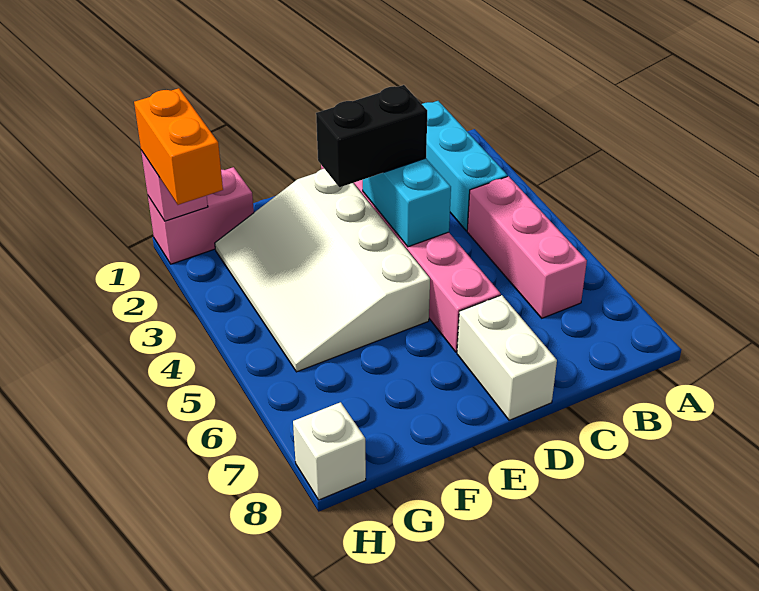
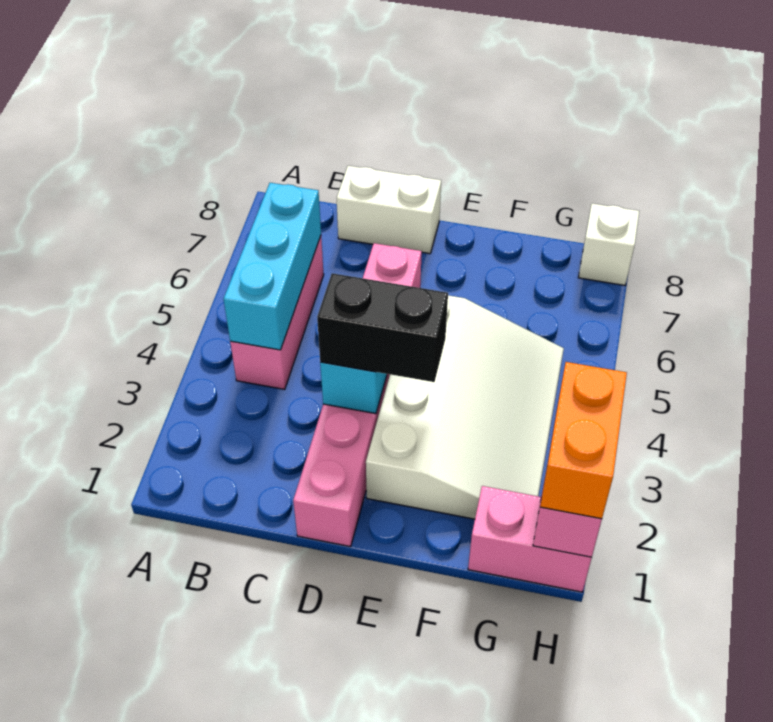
cyan 1x3 brick [422,101,507,231] -> cyan 1x3 brick moved to [224,183,321,350]
white 1x2 brick [457,295,557,420] -> white 1x2 brick turned to [337,166,441,254]

